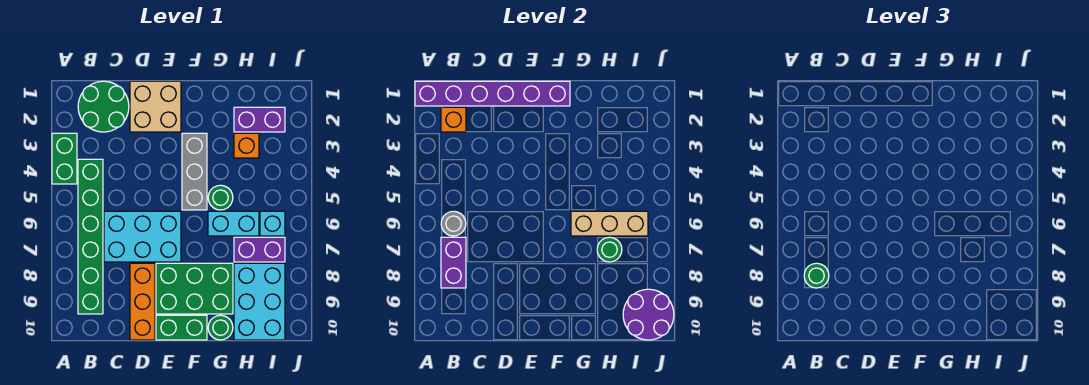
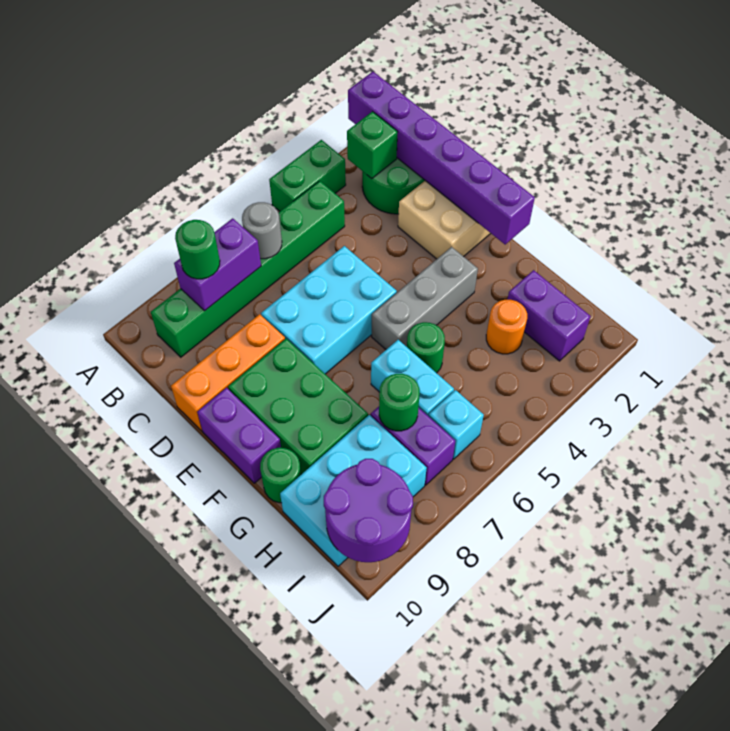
orange 1x1 brick [441,107,466,132] -> green 1x1 brick [347,112,397,179]
cyan 2x3 brick [104,211,181,262] -> cyan 2x3 brick turned to [261,246,397,374]
green 1x2 brick [156,315,207,340] -> purple 1x2 brick [197,388,281,483]
tan 1x3 brick [571,211,648,236] -> none
orange 1x1 brick [234,133,259,158] -> orange 1x1 round brick [486,300,527,354]

